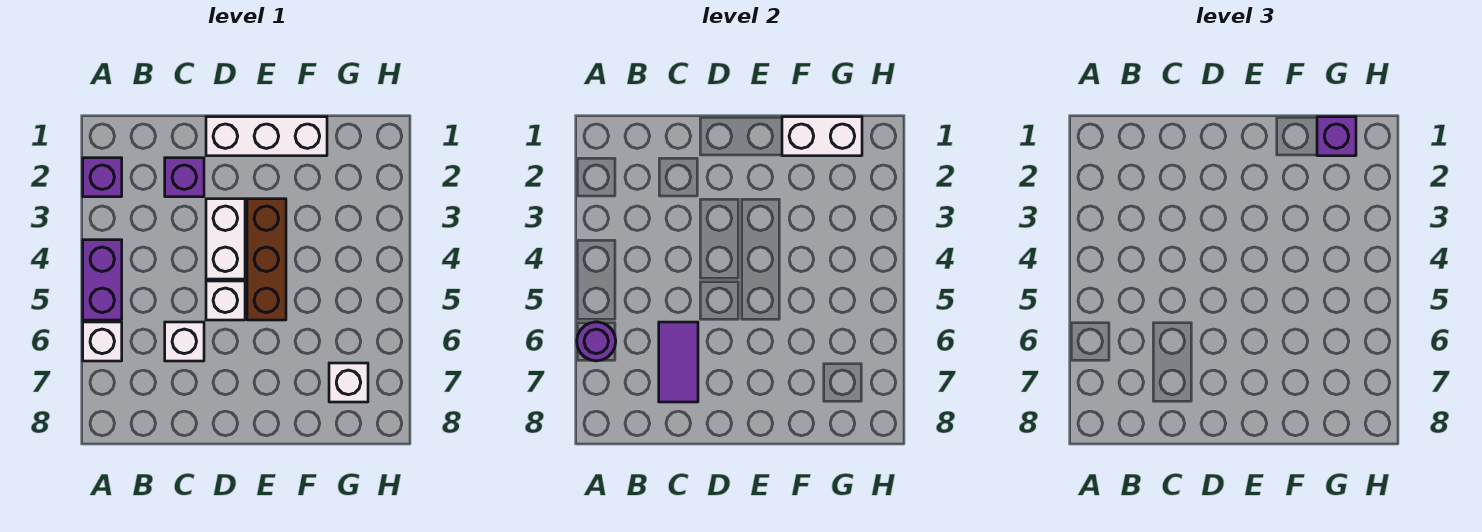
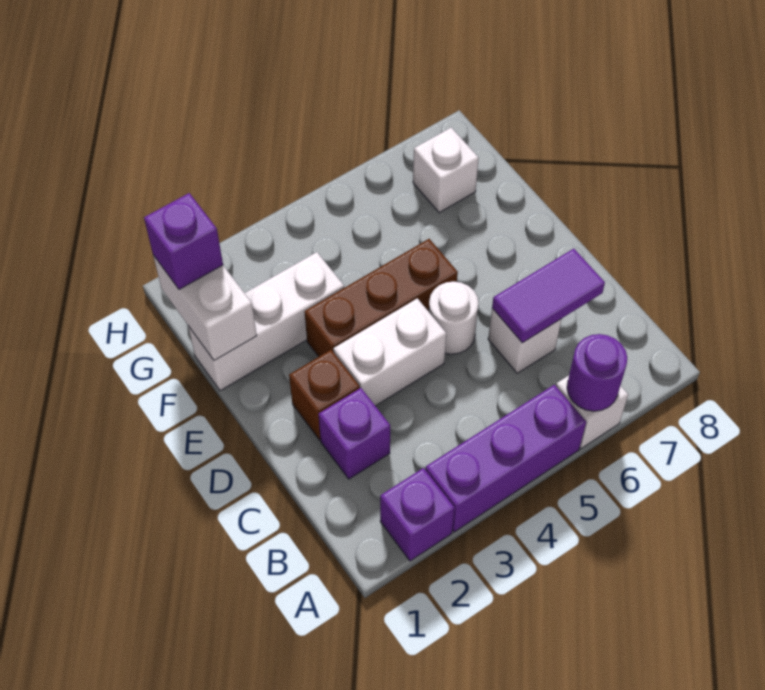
purple 1x2 brick [83,240,122,320] -> purple 1x3 brick [426,385,586,532]
white 1x3 brick [206,117,327,156] -> white 1x3 brick turned to [188,252,344,391]
none -> brown 1x1 brick [289,350,360,440]
white 1x1 brick [206,281,245,320] -> white 1x1 round brick [429,281,479,354]

